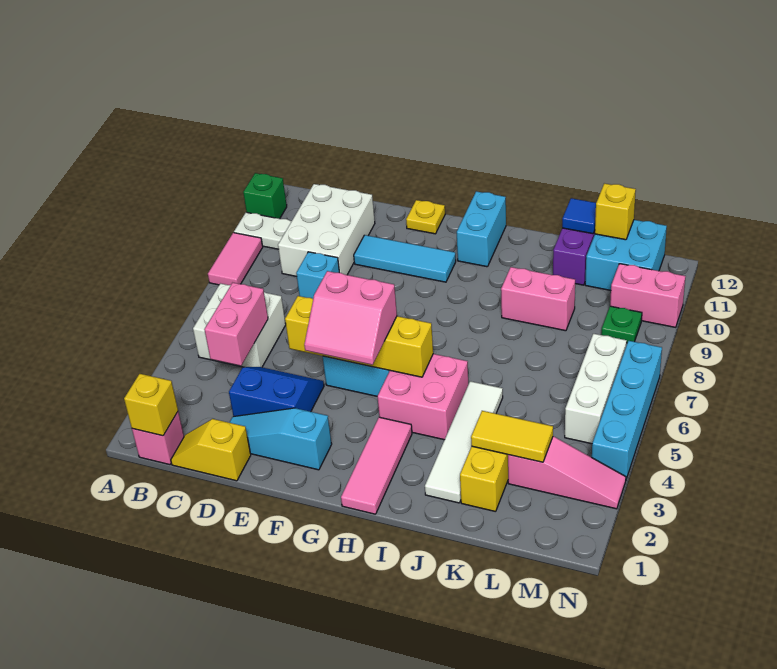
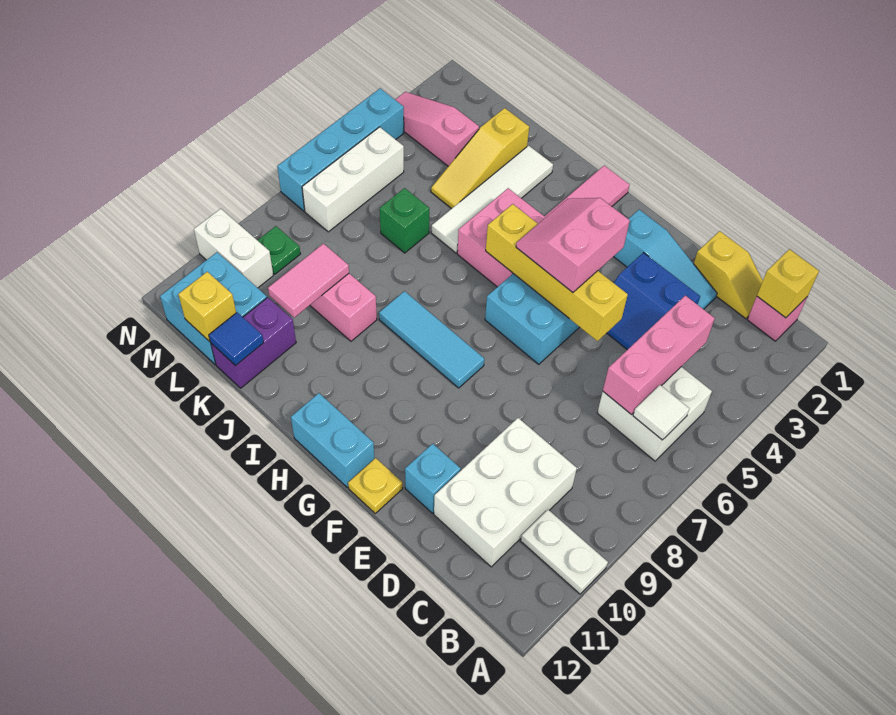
pink 1x2 tile [208,233,263,285] -> pink 1x2 tile moved to [268,244,349,318]
green 1x1 brick [243,173,287,219] -> green 1x1 brick moved to [380,188,429,253]
none -> white 1x1 tile [633,385,690,440]
pink 1x2 brick [204,283,268,366] -> pink 1x3 brick [603,296,715,415]
cyan 1x1 brick [296,252,339,299] -> cyan 1x1 brick moved to [405,444,461,513]
cyan 1x3 tile [354,235,456,282] -> cyan 1x3 tile moved to [379,291,484,388]
pink 2x2 slope [304,271,397,365] -> pink 2x2 slope turned to [516,198,630,292]
cyan 1x2 brick [457,191,506,267] -> cyan 1x2 brick turned to [291,393,374,487]
yellow 1x2 tile [471,411,553,462] -> none
pink 1x2 brick [610,264,686,327] -> white 1x2 brick [194,209,273,288]

